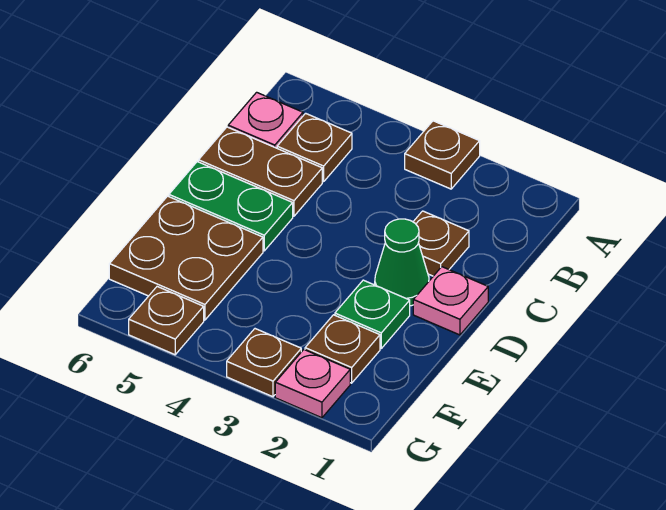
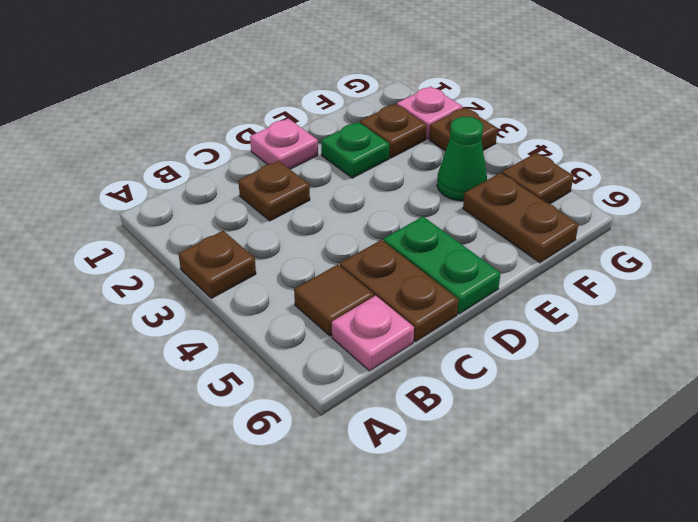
brown 1x1 plate [277,113,352,182] -> brown 1x1 tile [294,264,374,336]
green 1x1 cone [375,219,429,306] -> green 1x1 cone moved to [437,117,487,201]
brown 2x2 plate [109,196,263,320] -> brown 1x2 plate [463,173,579,263]

